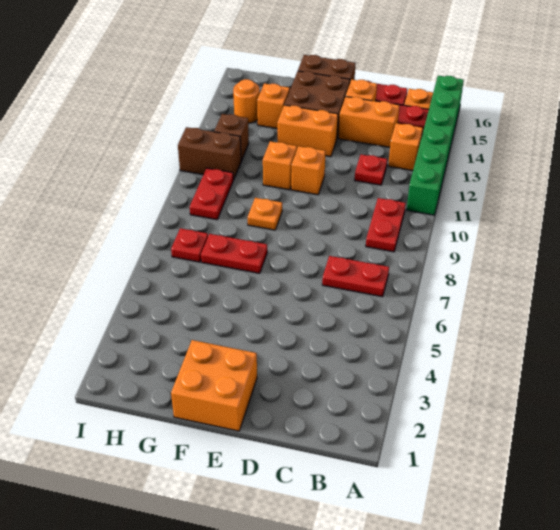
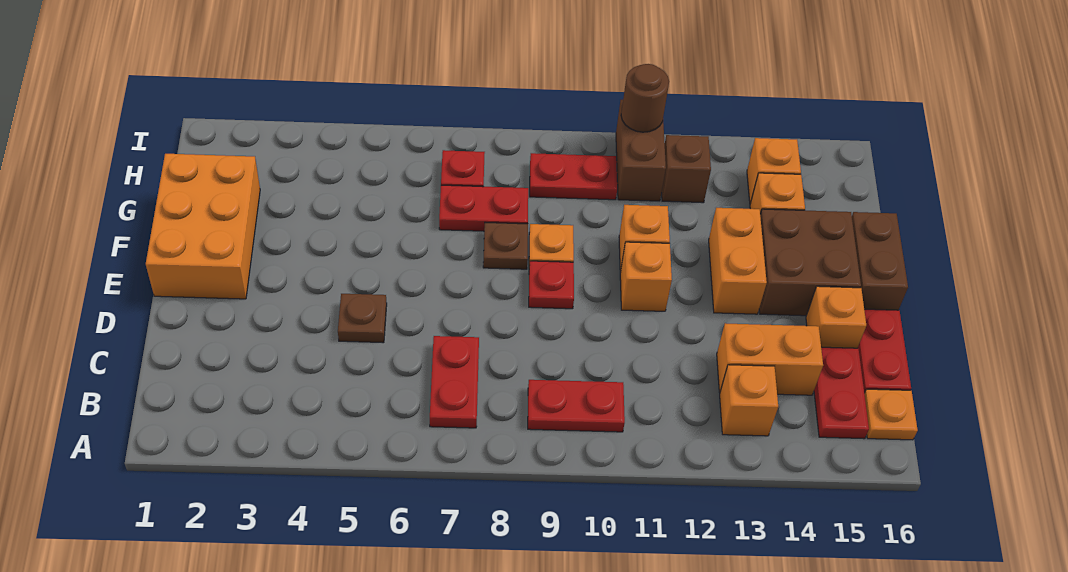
green 1x6 brick [407,76,464,215] -> none
red 1x1 plate [355,154,387,185] -> red 1x1 plate moved to [529,261,574,309]
orange 1x2 brick [339,97,399,147] -> orange 1x2 brick turned to [717,323,823,395]
none -> brown 1x1 plate [338,294,387,343]
orange 2x2 brick [171,340,257,431] -> orange 2x3 brick [146,154,260,299]
red 1x2 plate [201,234,267,273] -> red 1x2 plate turned to [439,185,528,231]
none -> brown 1x1 plate [483,222,528,269]
orange 1x1 round brick [233,79,260,123] -> orange 1x1 brick [747,138,801,204]
none -> brown 1x1 round brick [621,64,669,132]

